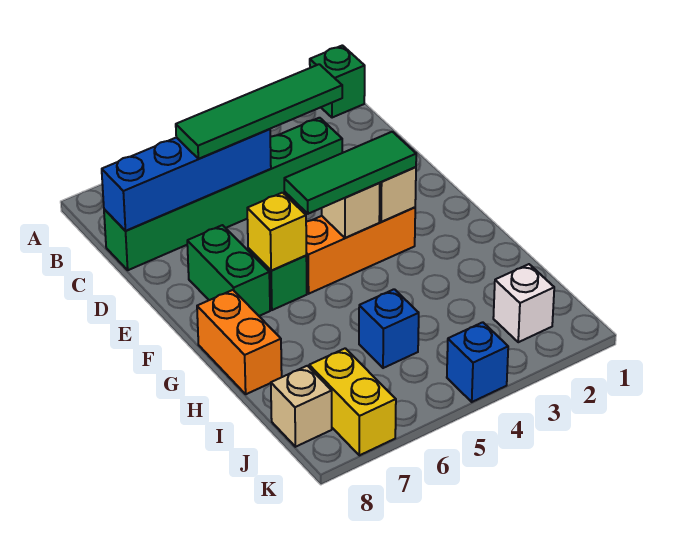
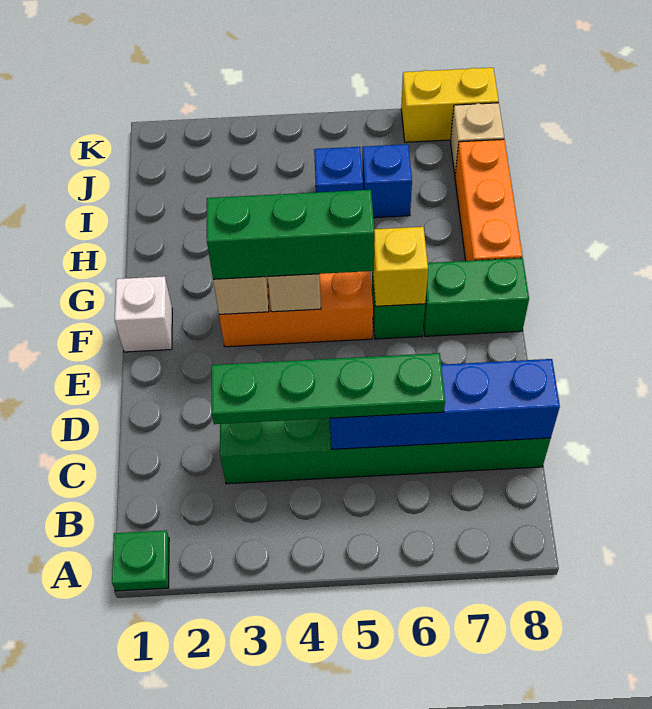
green 1x1 brick [310,45,365,118] -> green 1x1 plate [112,530,169,591]
green 1x4 tile [176,64,342,159] -> green 1x4 plate [211,353,445,424]
green 1x2 brick [187,225,270,316] -> green 1x2 brick turned to [423,258,529,336]
green 1x3 tile [284,132,416,214] -> green 1x3 brick [207,190,375,279]
orange 1x2 brick [197,290,282,394] -> orange 1x3 brick [455,139,523,261]
white 1x1 brick [493,264,554,342] -> white 1x1 brick moved to [115,276,172,352]
yellow 1x2 brick [309,348,396,455] -> yellow 1x2 brick turned to [401,68,499,142]
blue 1x1 brick [447,322,508,402] -> blue 1x1 brick moved to [362,144,412,218]

